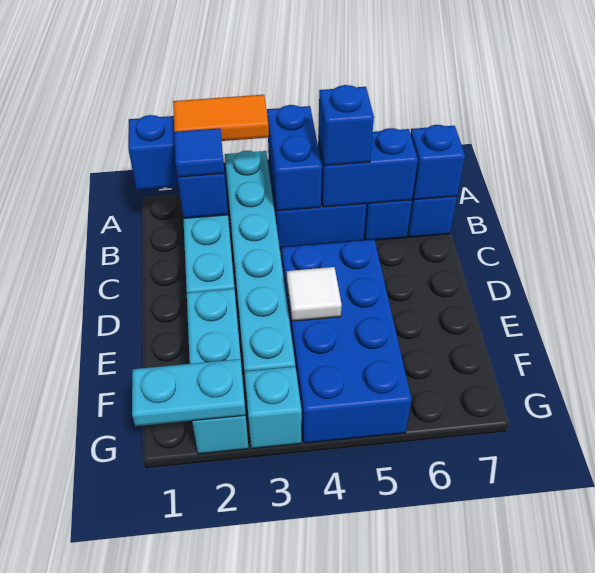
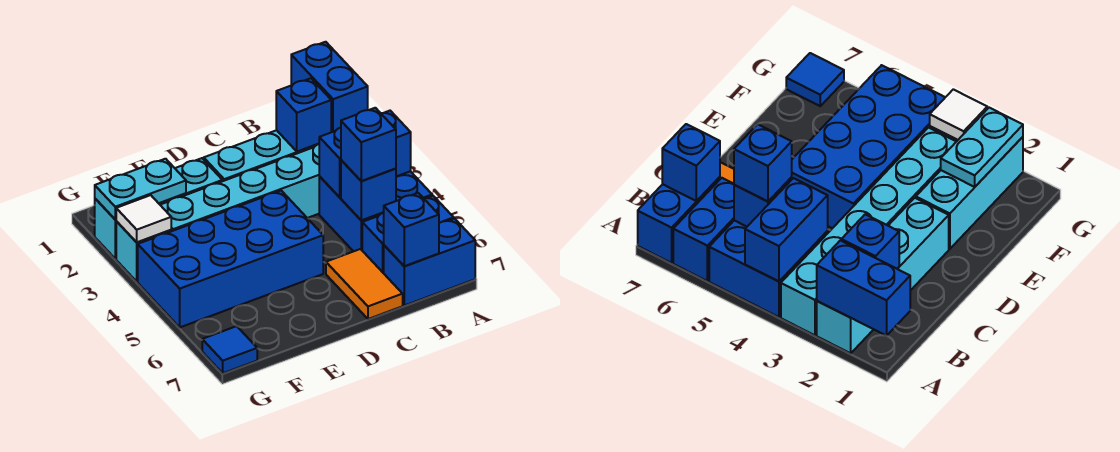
orange 1x2 tile [173,95,269,141] -> orange 1x2 tile moved to [326,249,403,319]
blue 1x1 tile [174,128,224,177] -> blue 1x1 tile moved to [202,326,257,373]
blue 1x2 brick [318,128,418,207] -> blue 1x1 brick [341,160,396,220]
white 1x1 tile [287,267,342,321] -> white 1x1 tile moved to [116,195,171,242]
cyan 1x2 plate [132,359,246,426] -> cyan 1x2 plate turned to [95,159,186,219]

